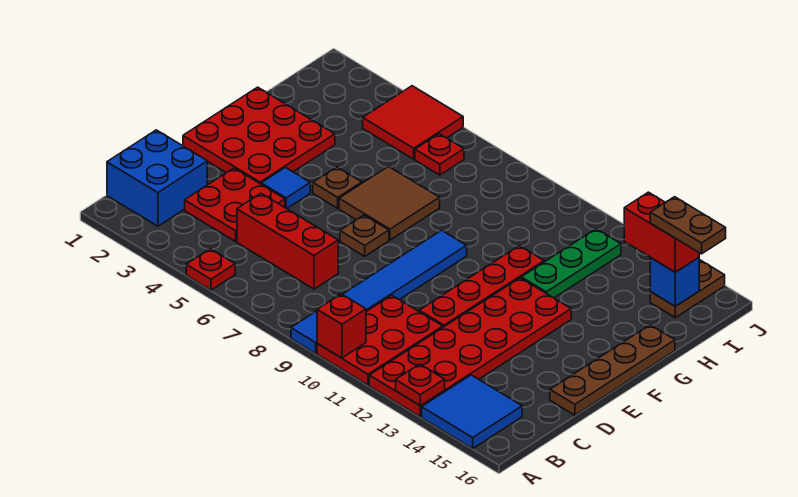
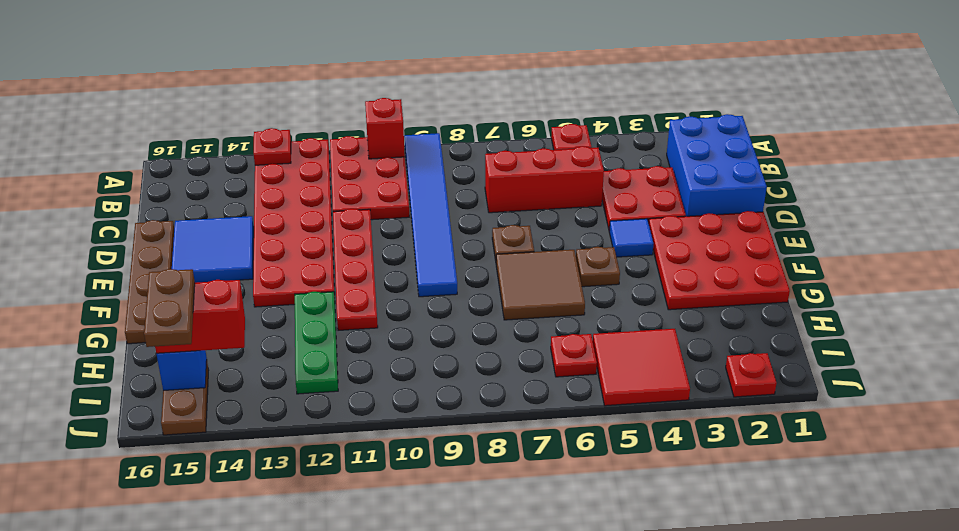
blue 2x2 tile [422,375,522,448] -> blue 2x2 tile moved to [172,216,254,283]
blue 2x2 brick [107,130,207,226] -> blue 2x3 brick [667,114,767,216]
brown 1x2 plate [650,197,726,254] -> brown 1x2 plate turned to [144,269,195,347]
none -> red 1x1 plate [726,353,776,397]

